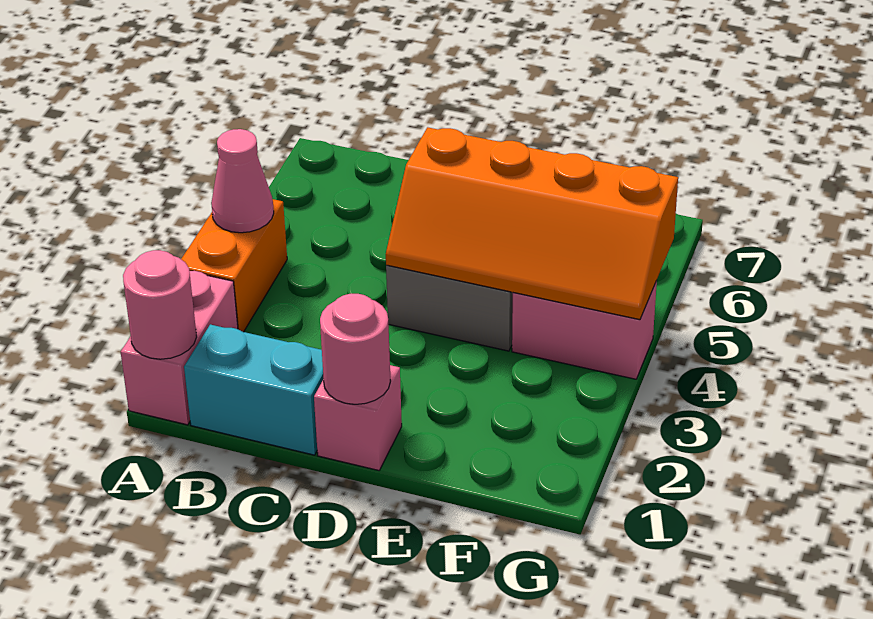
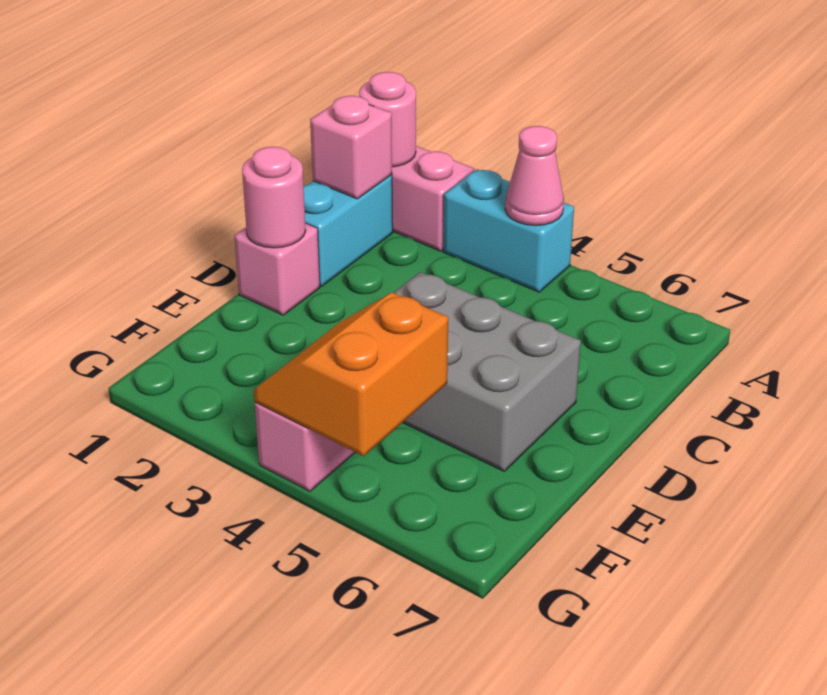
orange 1x2 brick [181,199,287,332] -> cyan 1x2 brick [443,169,574,292]
none -> pink 1x1 brick [310,96,392,199]
orange 2x4 slope [386,127,678,320] -> orange 2x2 slope [254,293,448,456]

